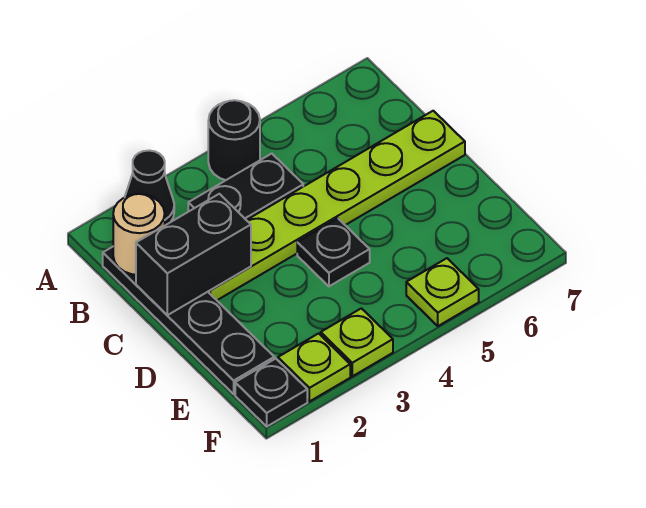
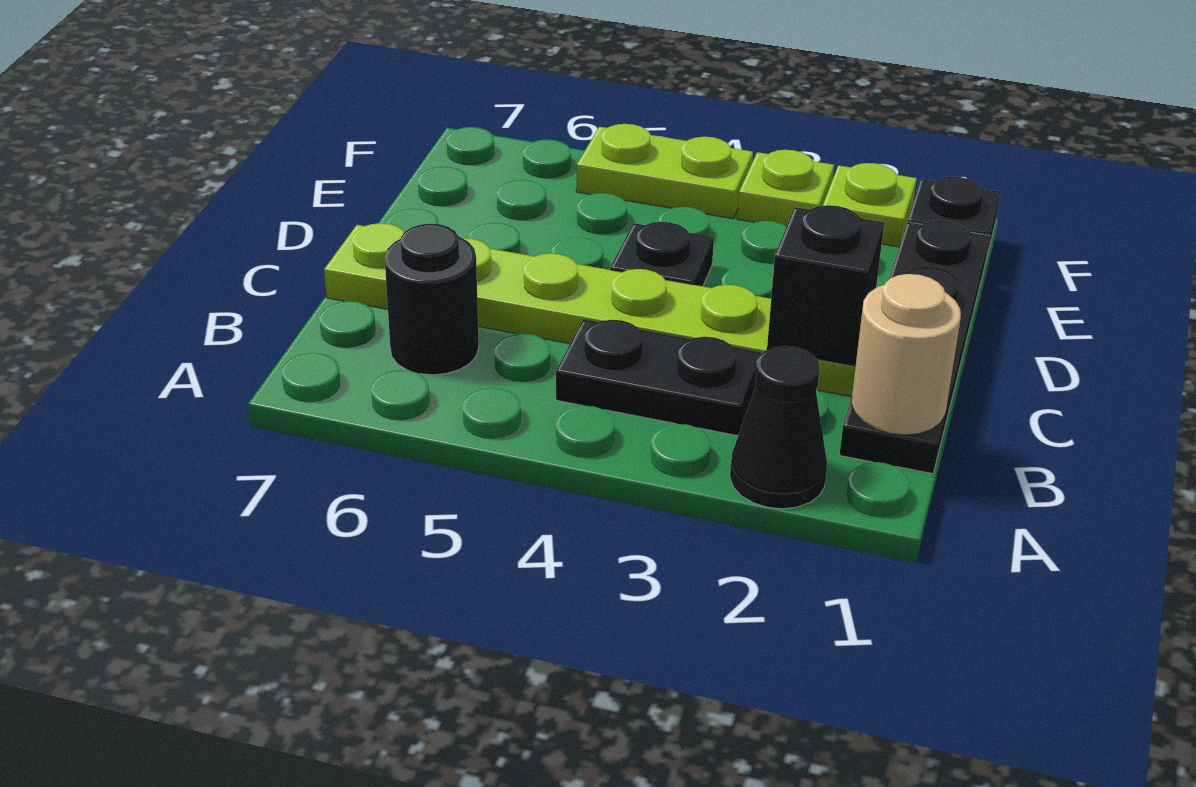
black 1x1 round brick [208,100,260,180] -> black 1x1 round brick moved to [385,224,479,375]
black 1x2 brick [136,194,251,315] -> black 1x1 brick [767,205,884,366]
lime 1x1 plate [406,258,479,326] -> lime 1x2 plate [576,124,753,219]

